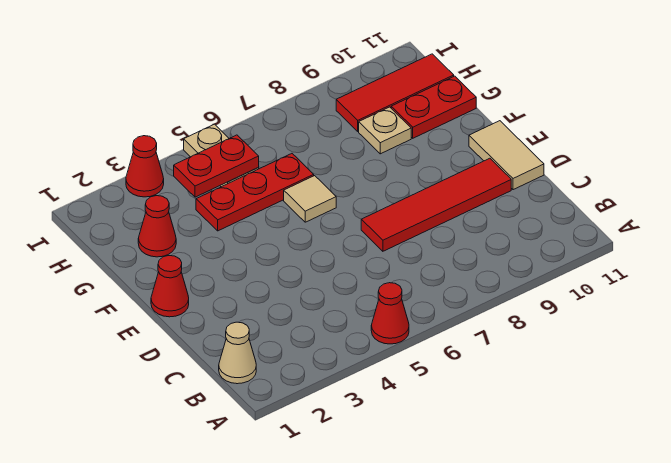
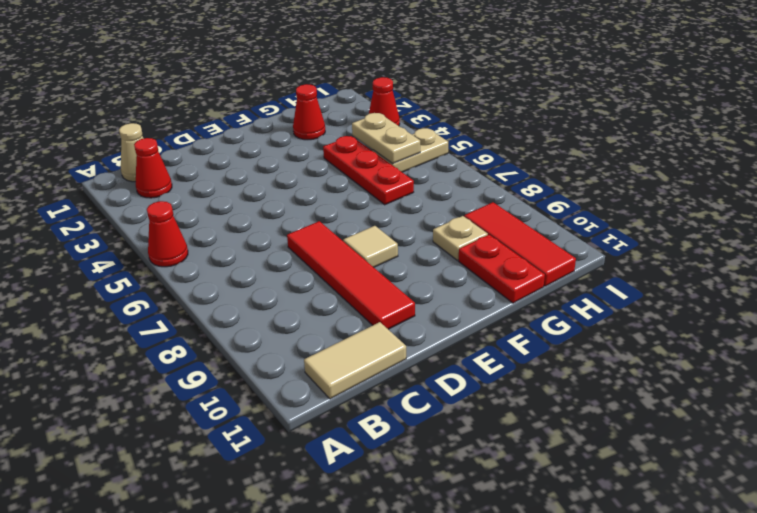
tan 1x2 tile [469,121,544,190] -> tan 1x2 tile moved to [304,322,406,399]
red 1x1 cone [151,256,189,317] -> red 1x1 cone moved to [134,138,172,198]
tan 1x1 tile [284,176,336,222] -> tan 1x1 tile moved to [343,226,398,267]
red 1x2 plate [174,135,259,197] -> tan 1x2 plate [352,113,420,164]

